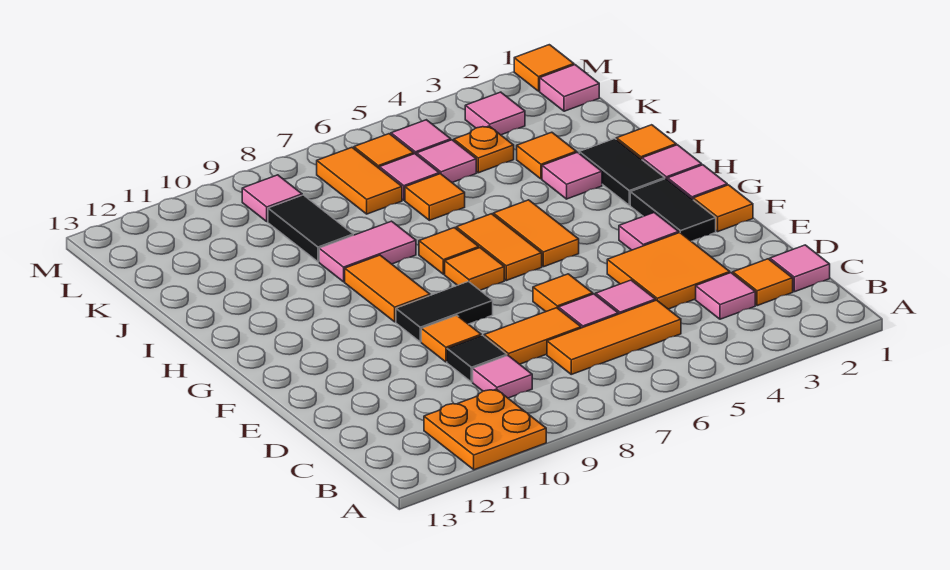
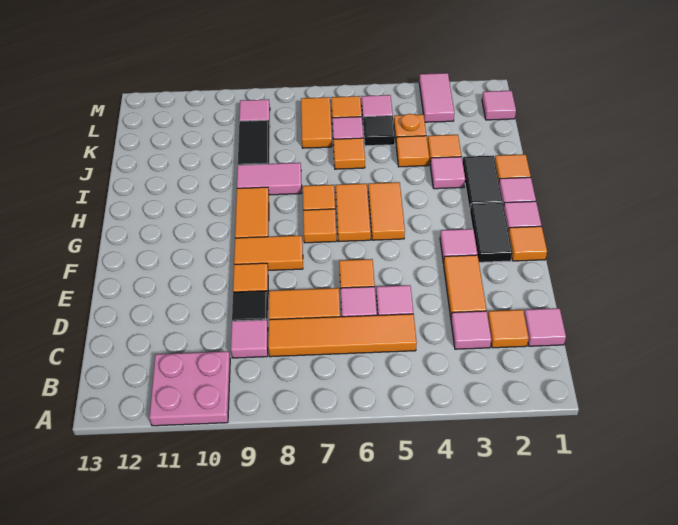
orange 2x2 plate [424,389,546,470] -> pink 2x2 plate [149,351,230,426]
orange 1x3 tile [547,300,681,374] -> orange 1x4 tile [268,314,417,357]
orange 2x2 tile [607,233,730,309] -> orange 1x2 tile [444,255,487,317]
black 1x2 tile [396,281,493,342] -> orange 1x2 tile [234,235,303,270]
pink 1x1 tile [417,140,476,182] -> black 1x1 tile [363,116,395,146]
pink 1x1 tile [465,92,525,135] -> pink 1x2 tile [419,73,454,122]
orange 1x1 tile [514,45,574,91] -> orange 1x1 tile moved to [396,136,429,167]

